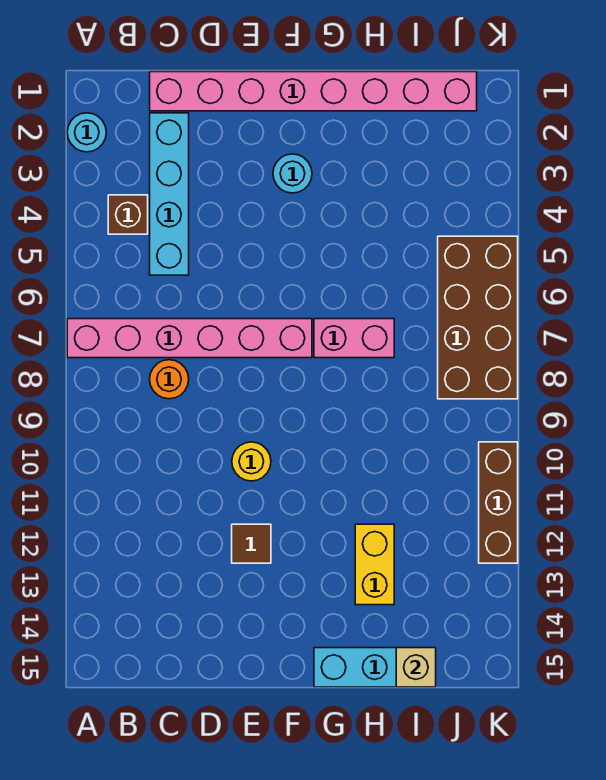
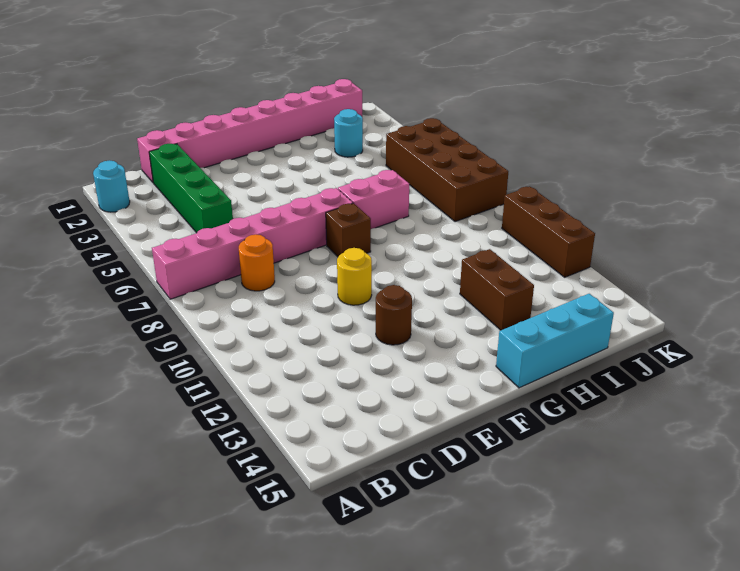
brown 1x1 brick [108,195,148,234] -> brown 1x1 brick moved to [326,203,371,257]
cyan 1x4 brick [150,113,189,275] -> green 1x4 brick [149,144,233,233]
brown 1x1 tile [232,524,271,563] -> brown 1x1 round brick [376,285,412,345]
cyan 1x1 round brick [273,154,312,193] -> cyan 1x1 round brick moved to [334,109,363,157]
yellow 1x2 brick [355,524,394,605] -> brown 1x2 brick [460,249,534,330]
tan 1x1 brick [396,648,436,687] -> none

